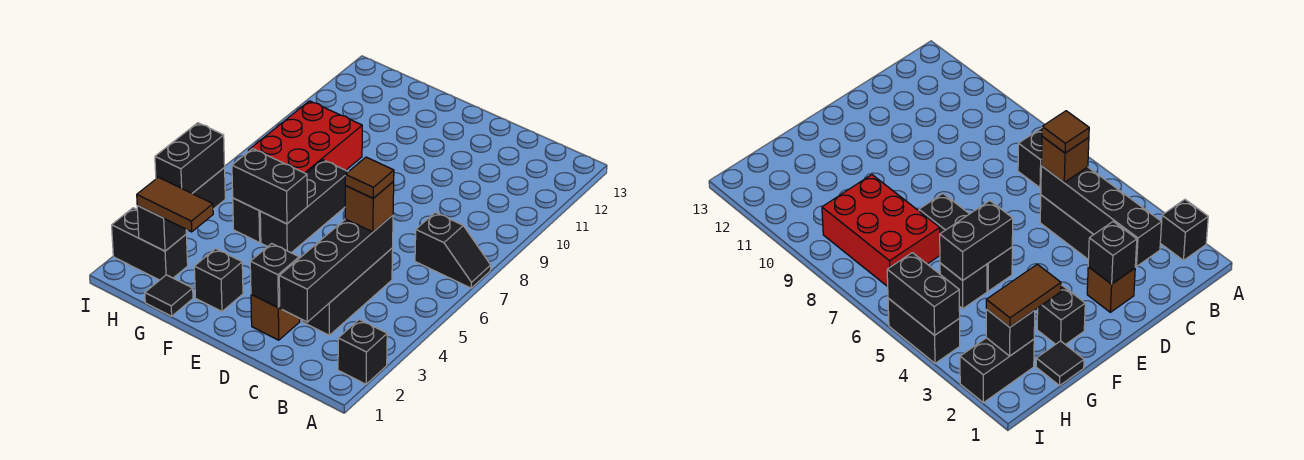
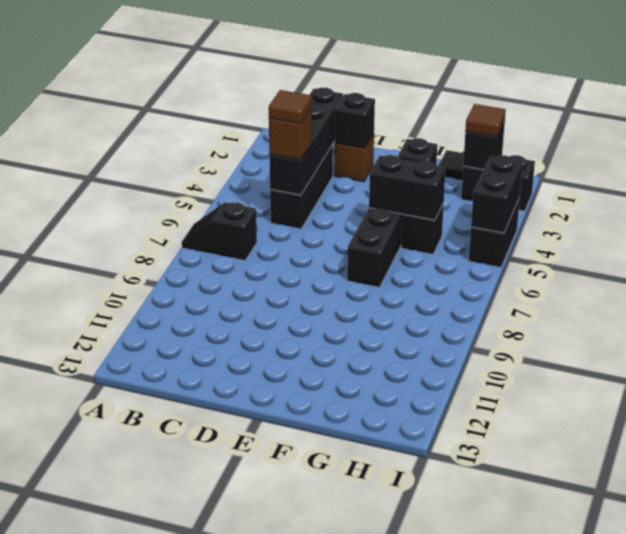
black 1x1 brick [338,320,387,384] -> none
brown 1x2 tile [137,177,213,232] -> brown 1x1 tile [465,104,506,137]
red 2x3 brick [248,101,362,174] -> none

